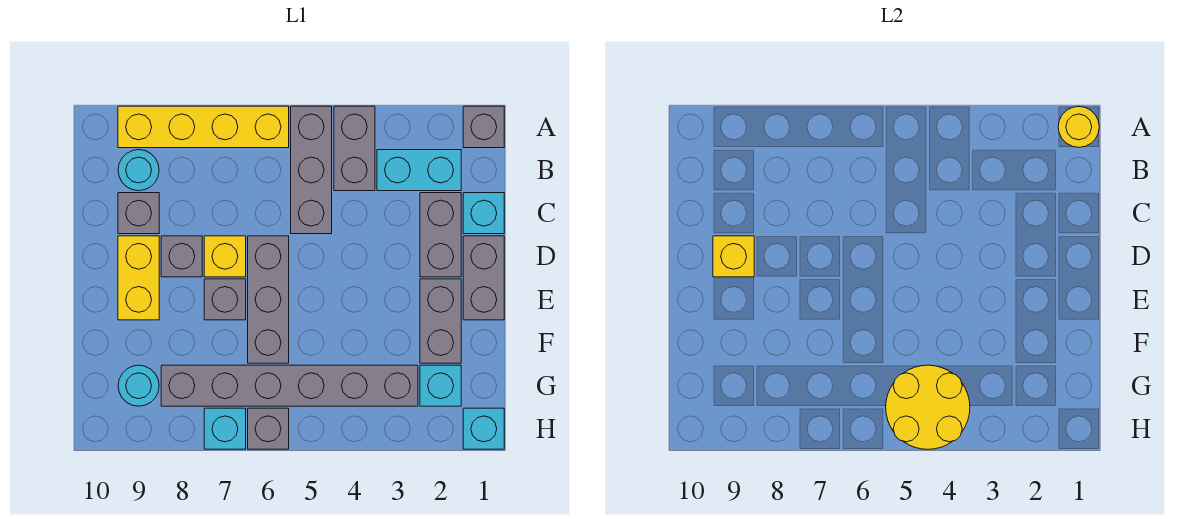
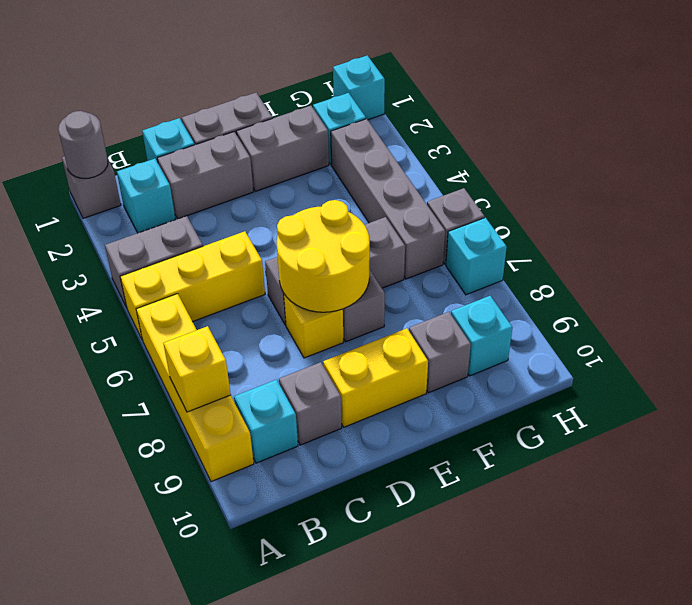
yellow 1x1 round brick [1058,106,1099,147] -> grey 1x1 round brick [58,111,108,178]
grey 1x3 brick [291,106,332,234] -> yellow 1x3 brick [120,231,265,339]
cyan 1x2 brick [377,150,461,191] -> cyan 1x1 brick [117,159,175,233]
cyan 1x1 round brick [118,150,159,191] -> cyan 1x1 brick [234,380,298,463]
grey 1x1 brick [161,236,202,277] -> grey 1x1 brick moved to [409,312,471,393]
yellow 1x1 brick [713,236,754,277] -> yellow 1x1 brick moved to [163,326,231,412]
grey 1x6 brick [161,365,418,406] -> grey 1x4 brick [331,119,445,279]
yellow 2x2 round brick [886,365,970,449] -> yellow 2x2 round brick moved to [277,200,370,312]
cyan 1x1 round brick [118,365,159,406] -> cyan 1x1 brick [451,296,512,376]

